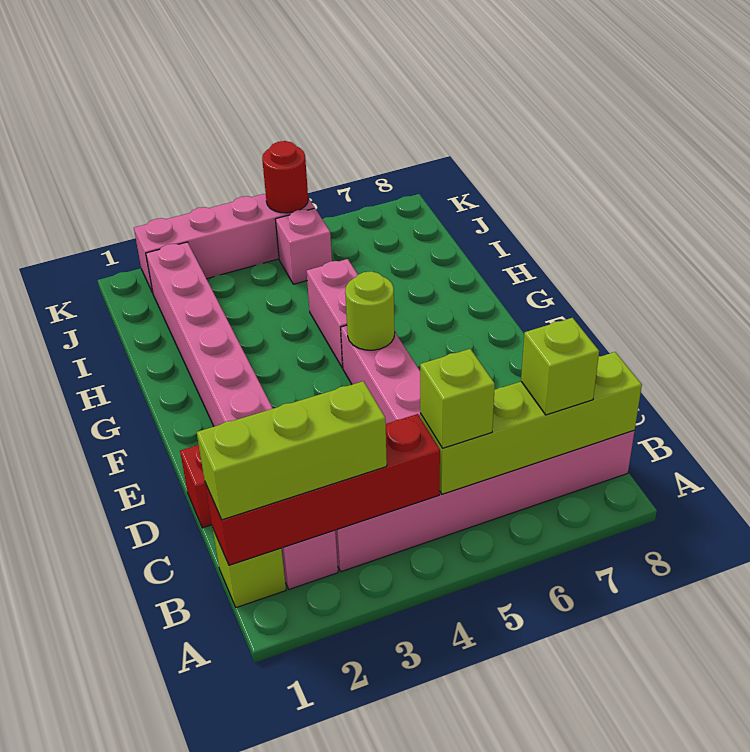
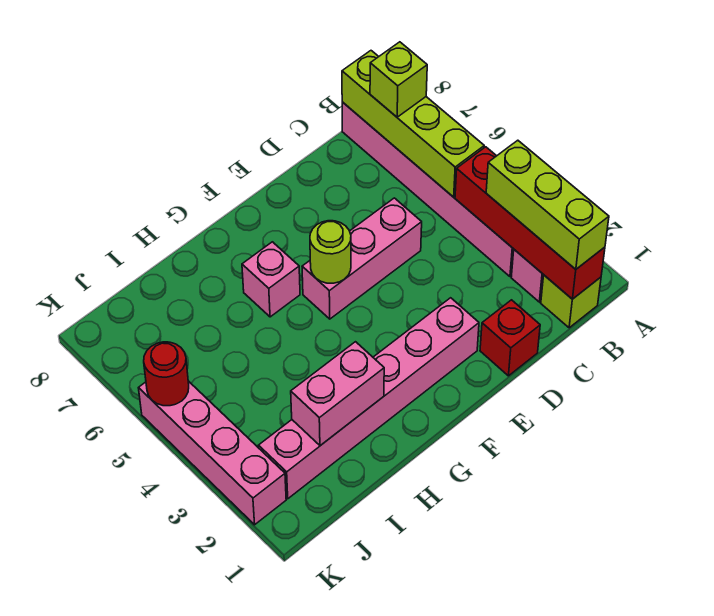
lime 1x1 brick [420,349,495,448] -> none
pink 1x2 brick [307,259,358,368] -> pink 1x2 brick moved to [291,342,384,446]
pink 1x1 brick [275,208,332,284] -> pink 1x1 brick moved to [242,242,300,317]

